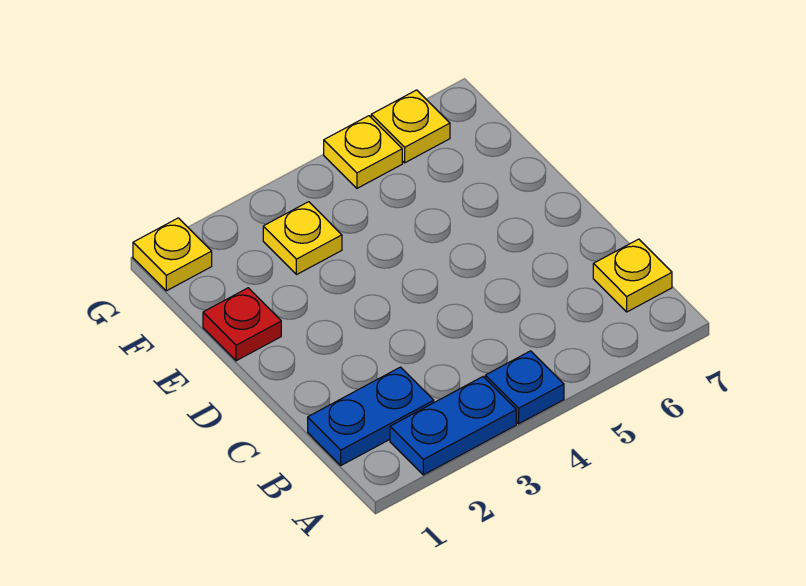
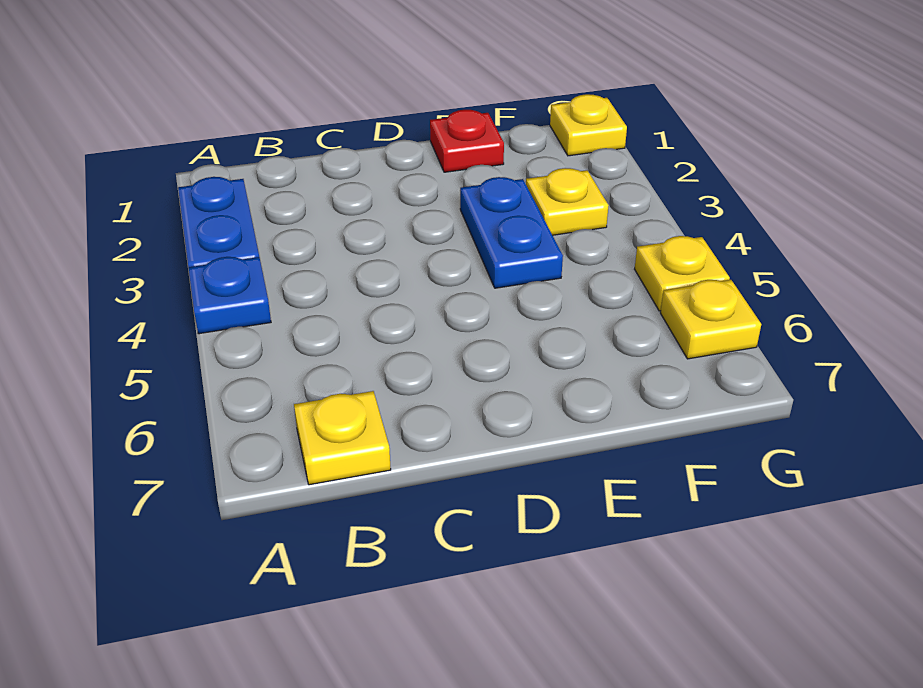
blue 1x2 plate [308,367,434,465] -> blue 1x2 plate moved to [460,177,563,288]

